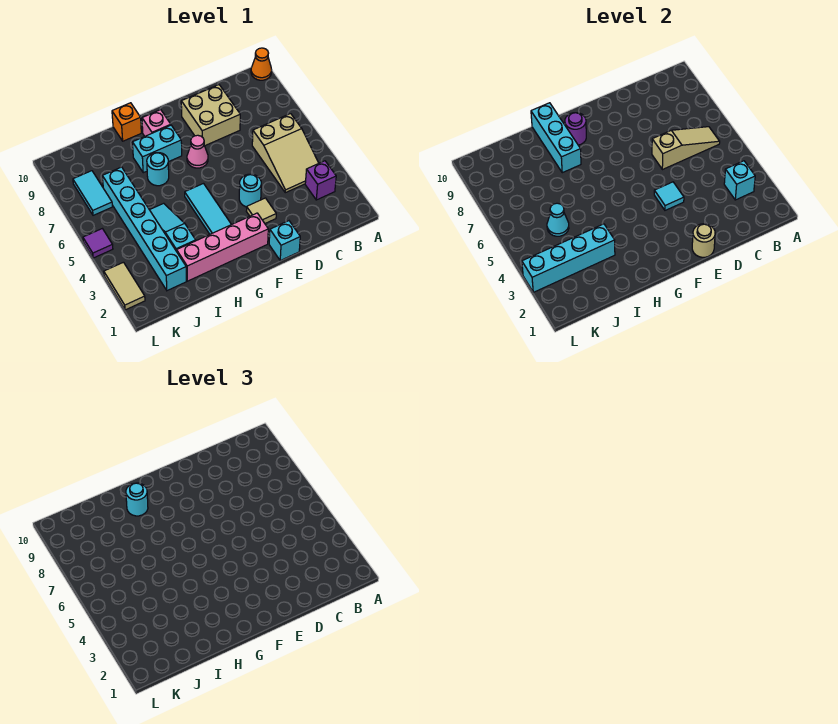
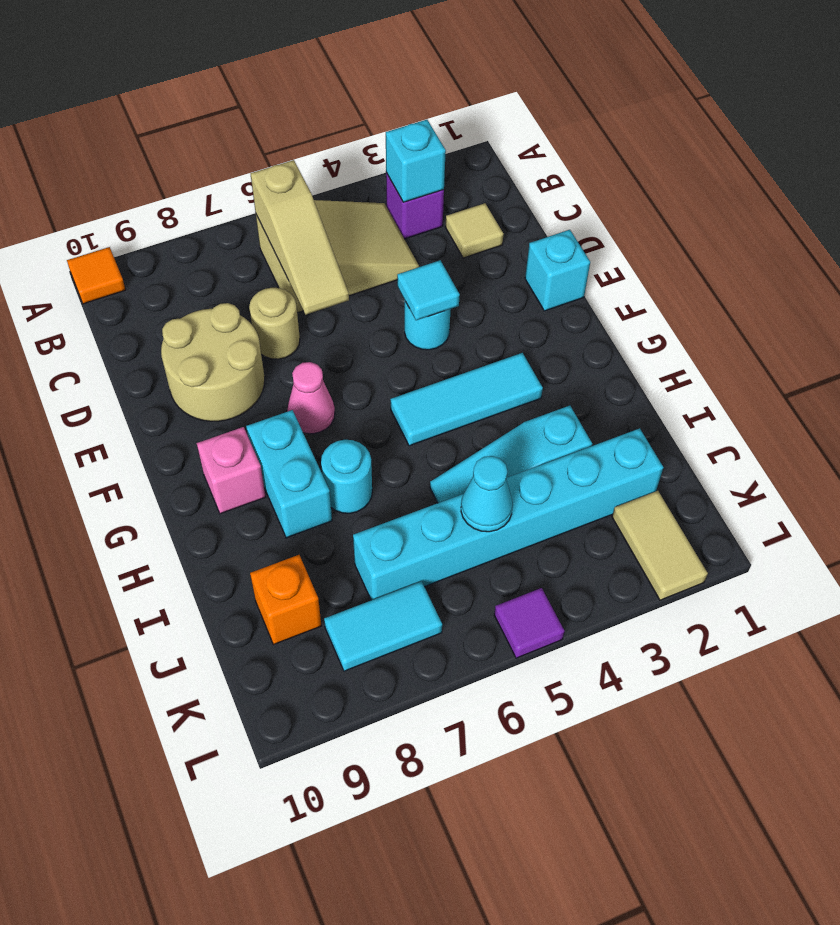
orange 1x1 cone [251,48,272,80] -> orange 1x1 tile [67,247,126,304]
tan 1x3 slope [652,127,720,170] -> tan 1x3 slope turned to [250,160,349,315]
tan 2x2 brick [181,85,240,146] -> tan 2x2 round brick [161,303,265,421]
tan 1x1 round brick [692,224,715,257] -> tan 1x1 round brick moved to [249,288,300,359]
tan 1x1 tile [246,198,276,223] -> tan 1x1 tile moved to [445,203,503,258]
pink 1x4 brick [177,213,268,281] -> none
purple 1x1 round brick [565,113,586,145] -> none
cyan 1x3 brick [531,103,581,173] -> none
cyan 1x1 round brick [126,483,148,516] -> none
orange 1x1 brick [112,103,141,141] -> orange 1x1 brick moved to [250,555,321,645]
cyan 1x4 brick [522,224,615,292] -> none
tan 1x2 tile [104,262,145,310] -> tan 1x2 tile turned to [612,491,708,600]

